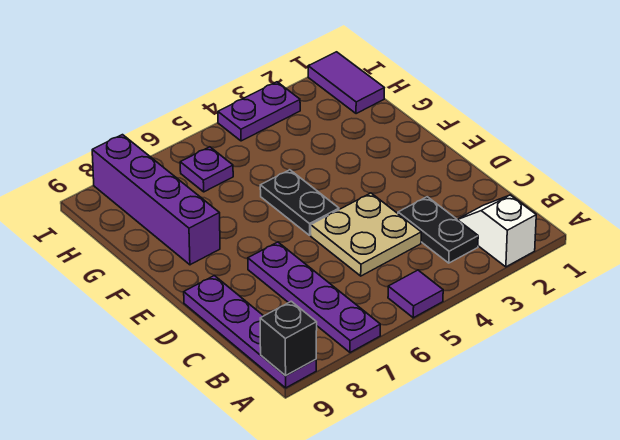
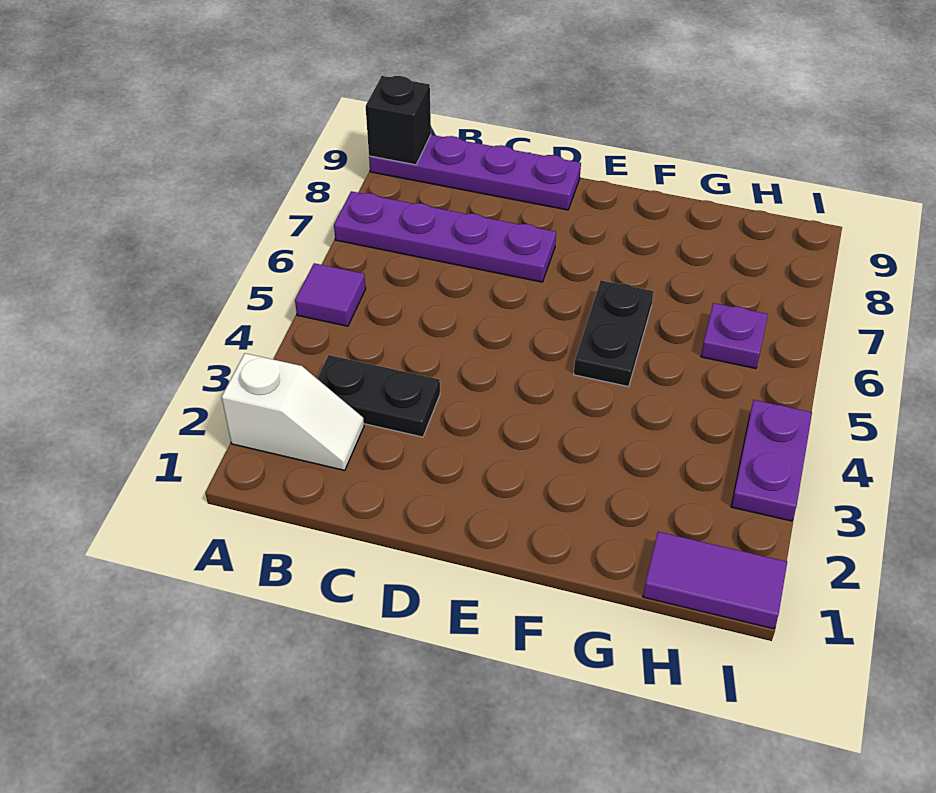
tan 2x2 plate [311,193,421,276] -> none
black 1x2 plate [260,170,339,235] -> black 1x2 plate turned to [574,280,654,387]
purple 1x4 brick [92,135,220,265] -> none

